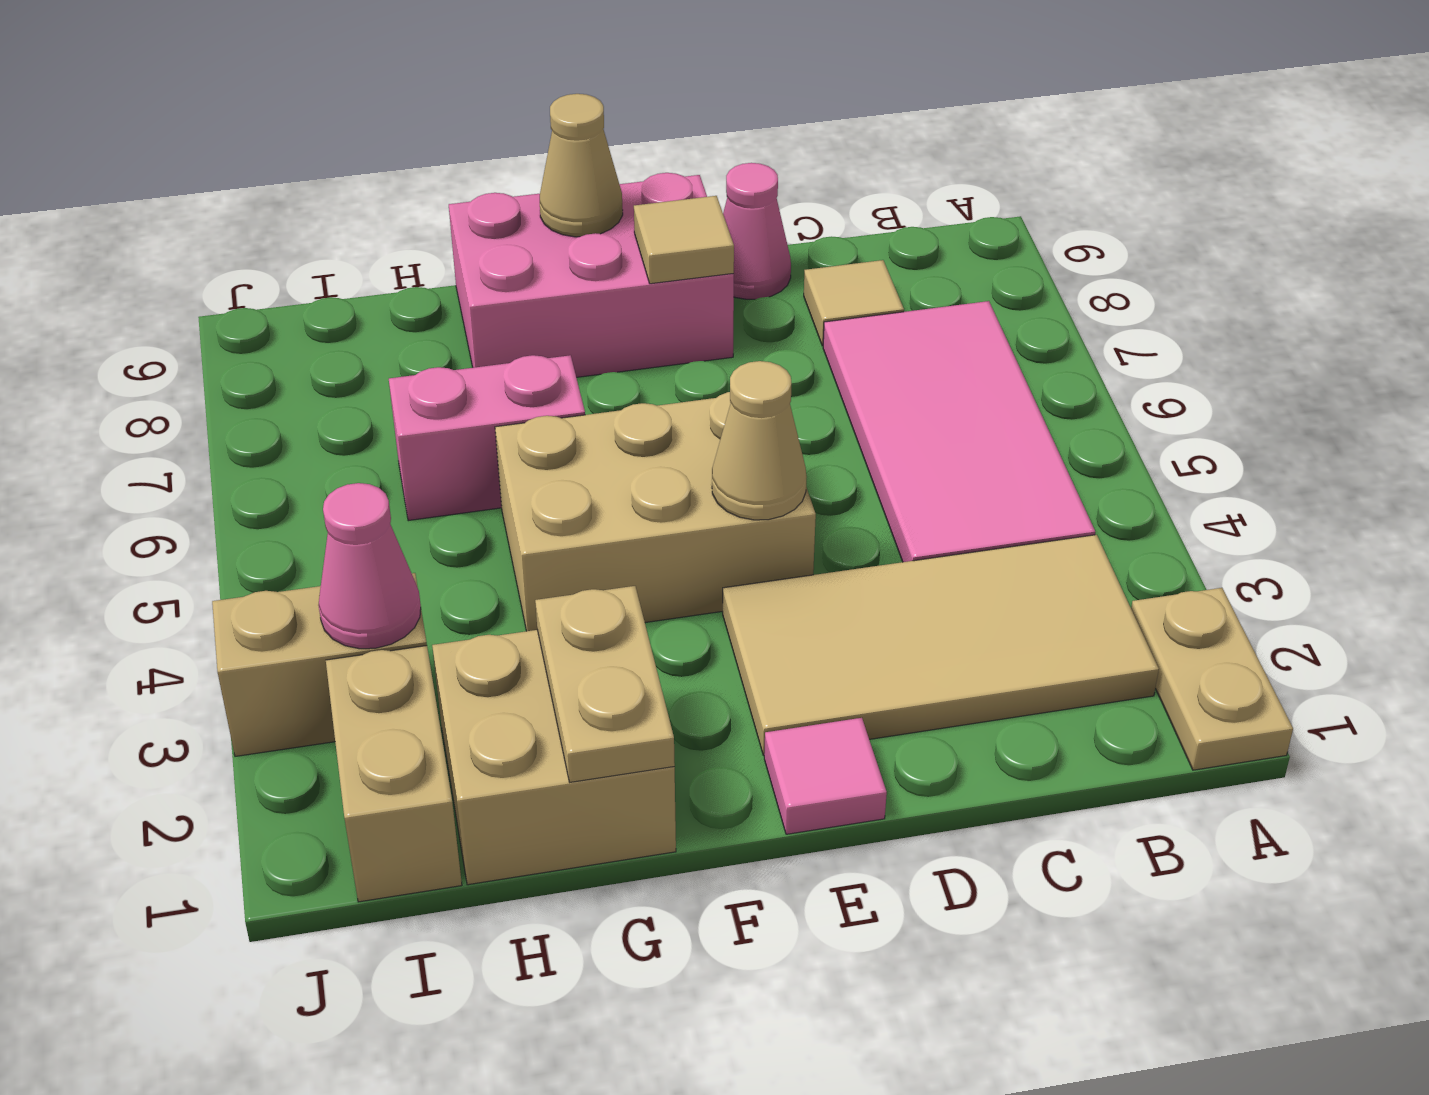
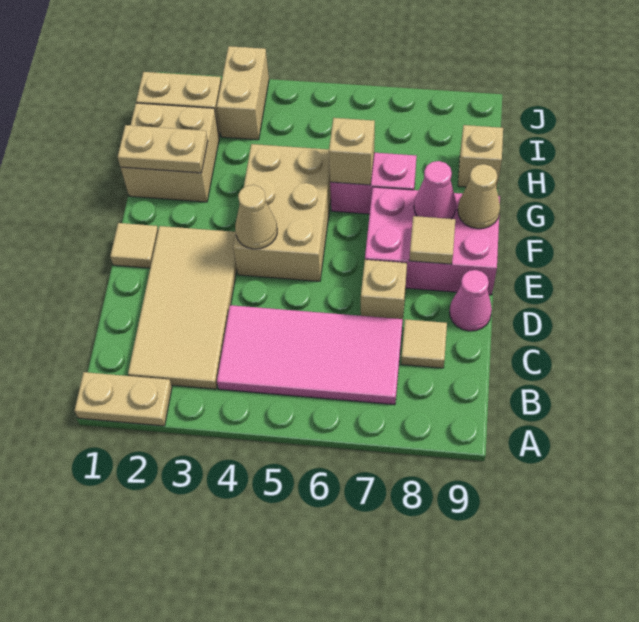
none -> tan 1x1 brick [361,260,407,323]
pink 1x1 tile [764,718,887,834] -> tan 1x1 tile [110,223,158,268]
pink 2x3 brick [449,173,734,377] -> pink 2x3 brick turned to [365,187,500,295]
pink 1x2 brick [389,355,585,521] -> pink 1x2 brick turned to [330,153,416,214]
none -> tan 1x1 brick [329,118,375,185]
none -> tan 1x1 brick [458,125,503,187]
pink 1x1 cone [318,483,421,649] -> pink 1x1 cone moved to [414,161,456,219]

